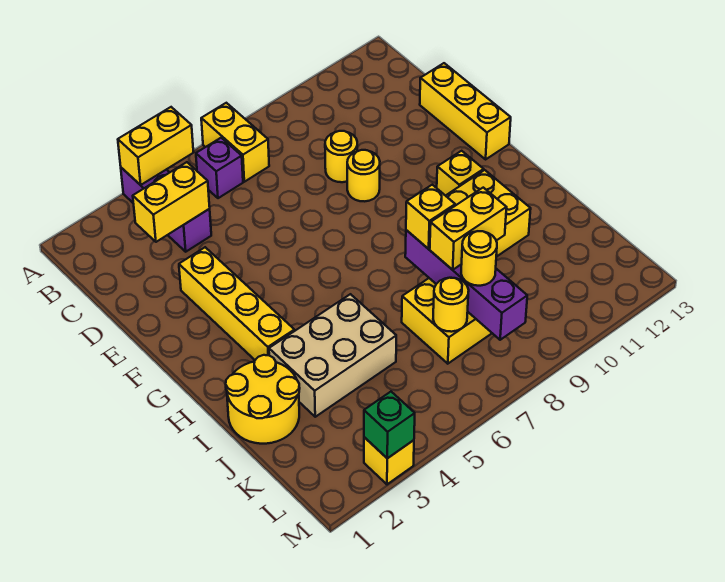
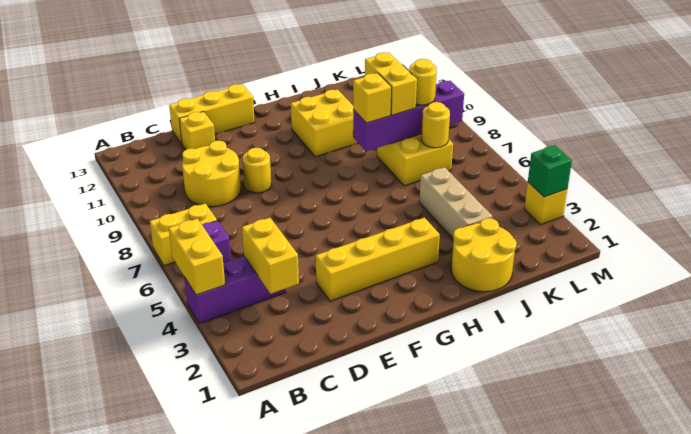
yellow 1x1 round brick [325,131,357,182] -> yellow 2x2 round brick [182,141,241,207]
yellow 1x1 brick [437,151,484,196] -> yellow 1x1 brick moved to [179,111,215,150]
tan 2x3 brick [269,294,396,417] -> tan 1x3 brick [419,167,492,238]

